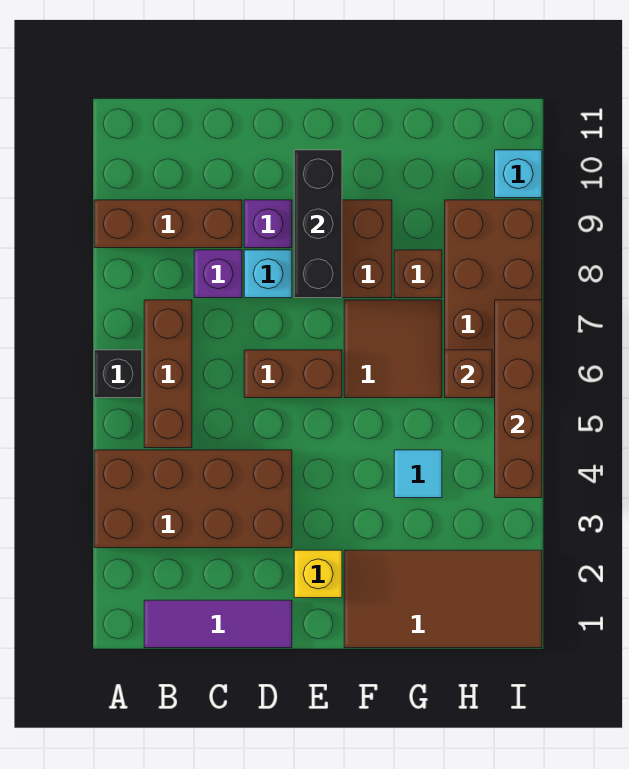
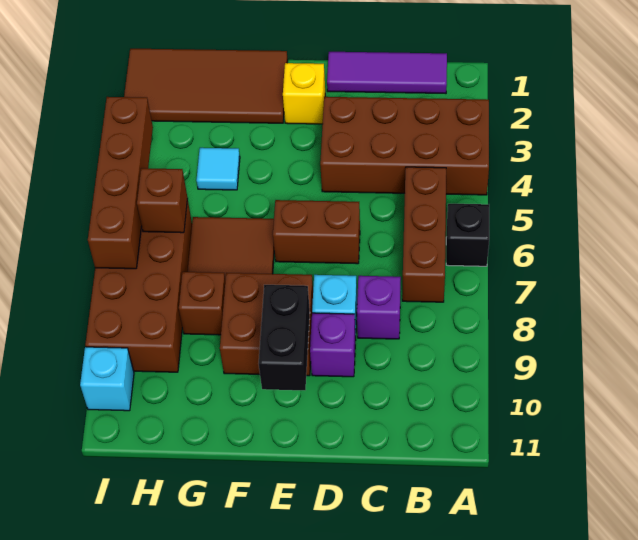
brown 1x3 brick [94,200,242,248] -> none
black 1x3 brick [294,150,342,298] -> black 1x2 brick [259,285,310,390]

